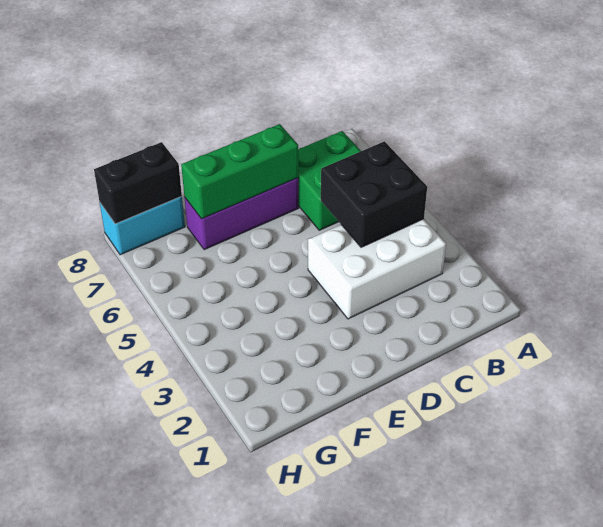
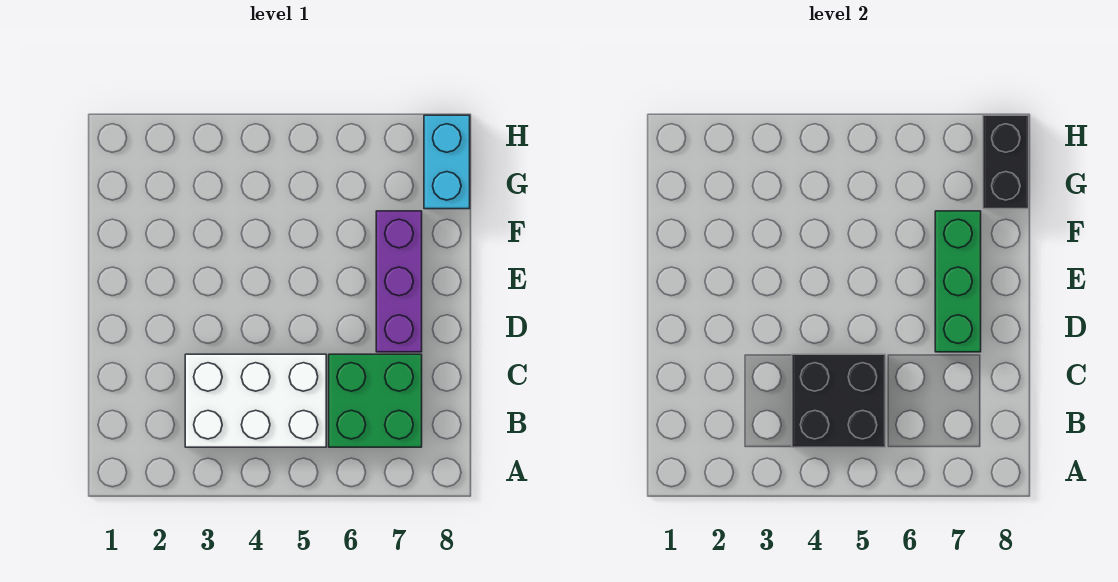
white 2x3 brick [308,219,446,319] -> white 2x3 brick turned to [185,354,326,447]

